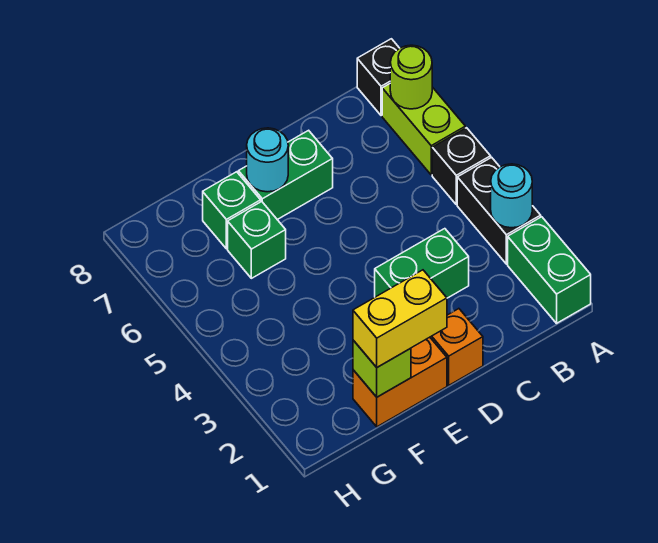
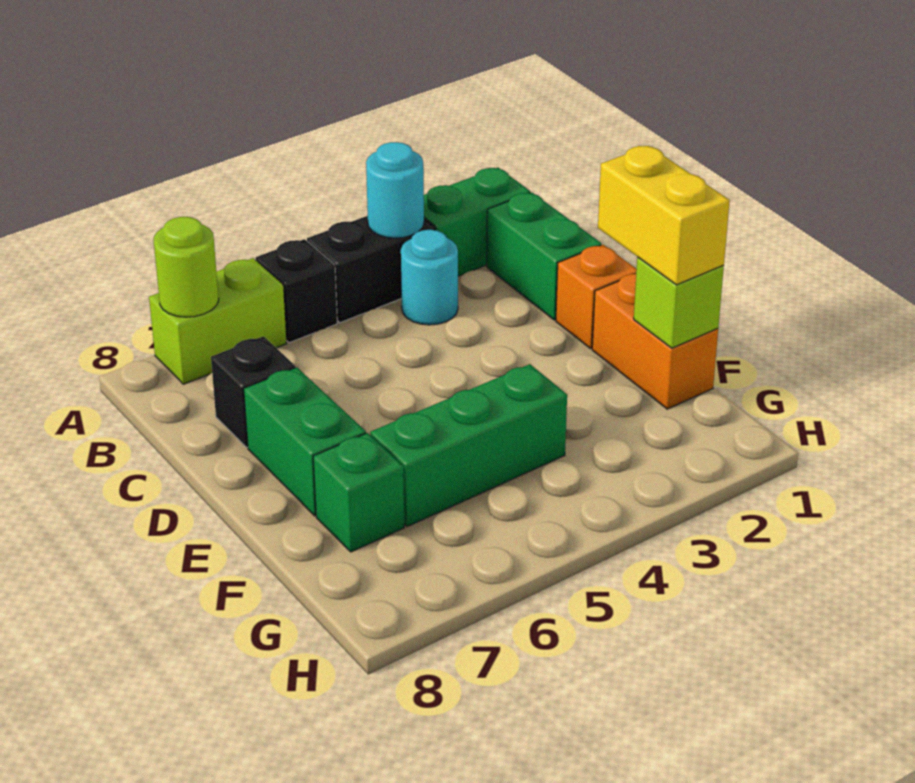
black 1x1 brick [357,39,399,116] -> black 1x1 brick moved to [211,336,295,447]
green 1x2 brick [375,229,469,298] -> green 1x2 brick moved to [487,192,601,320]
cyan 1x1 round brick [247,128,288,192] -> cyan 1x1 round brick moved to [401,230,458,325]
green 1x1 brick [228,201,286,278] -> green 1x3 brick [370,364,567,527]

